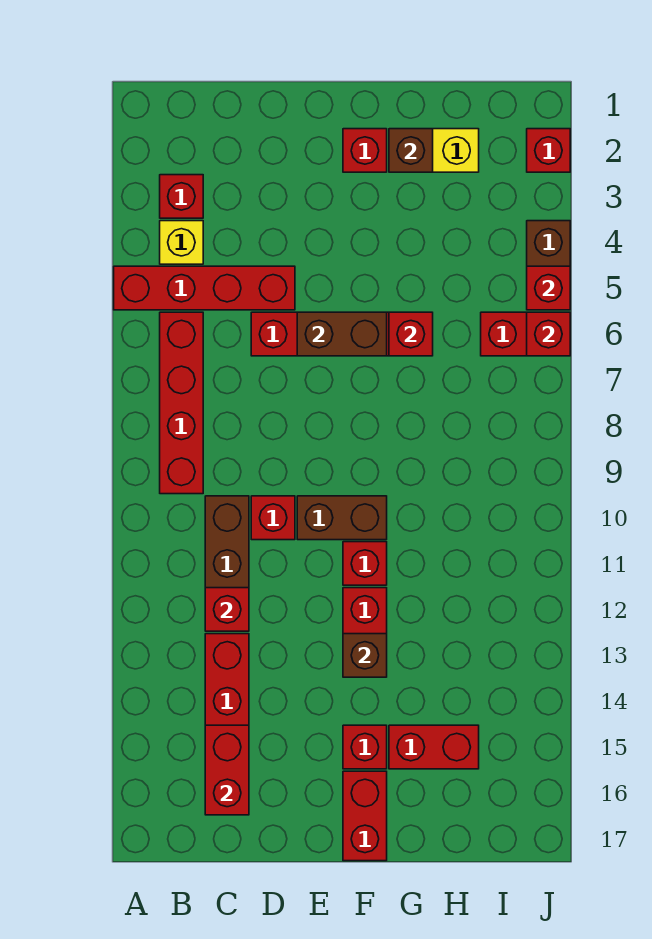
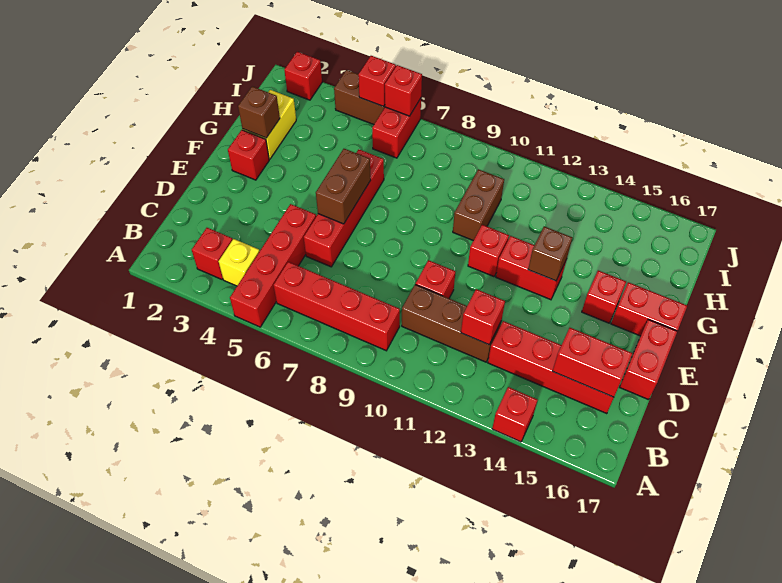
brown 1x2 brick [297,496,387,540] -> brown 1x2 brick moved to [453,169,504,241]
red 1x1 brick [389,312,433,356] -> red 1x1 brick moved to [492,387,537,442]
red 1x2 brick [389,725,479,769] -> red 1x2 brick moved to [620,320,677,400]

